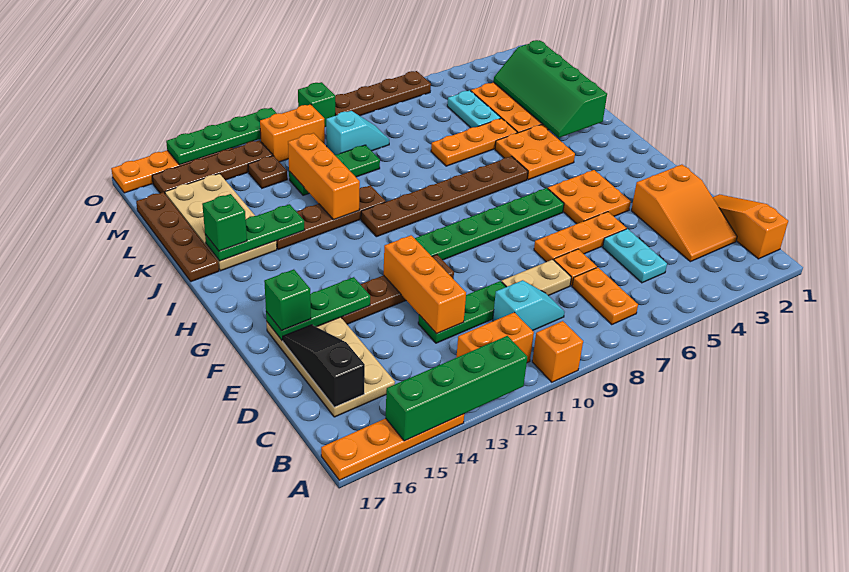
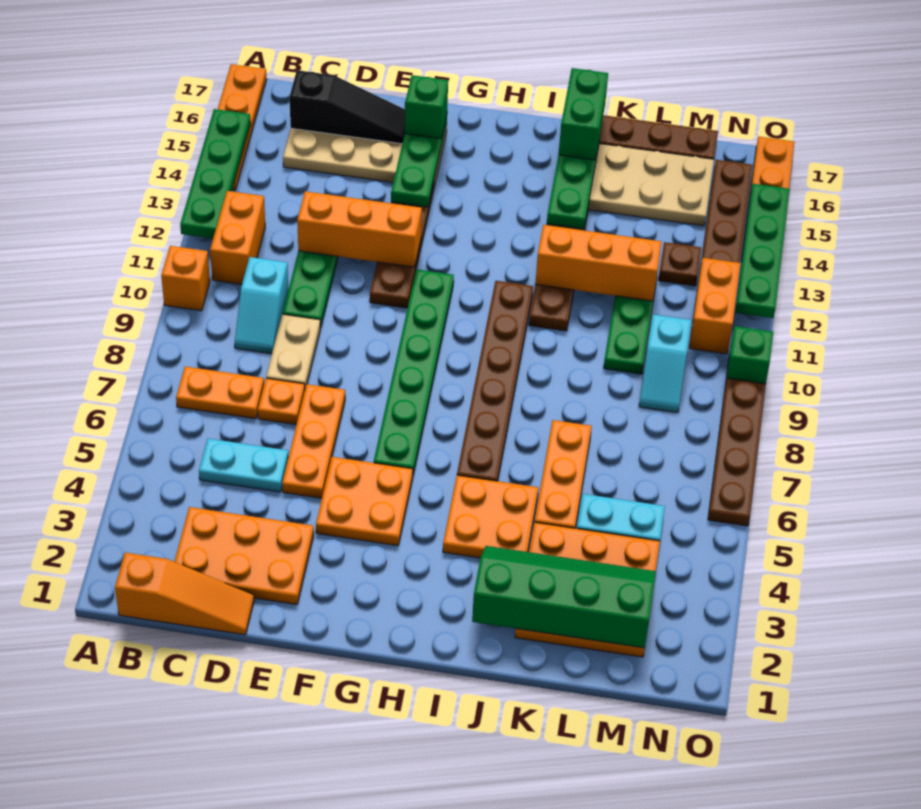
green 1x4 brick [386,336,527,441] -> green 1x4 plate [180,109,251,239]
orange 2x3 slope [631,165,737,262] -> orange 2x3 plate [174,507,314,604]
green 1x1 brick [202,194,247,251] -> green 1x2 brick [559,68,608,160]

